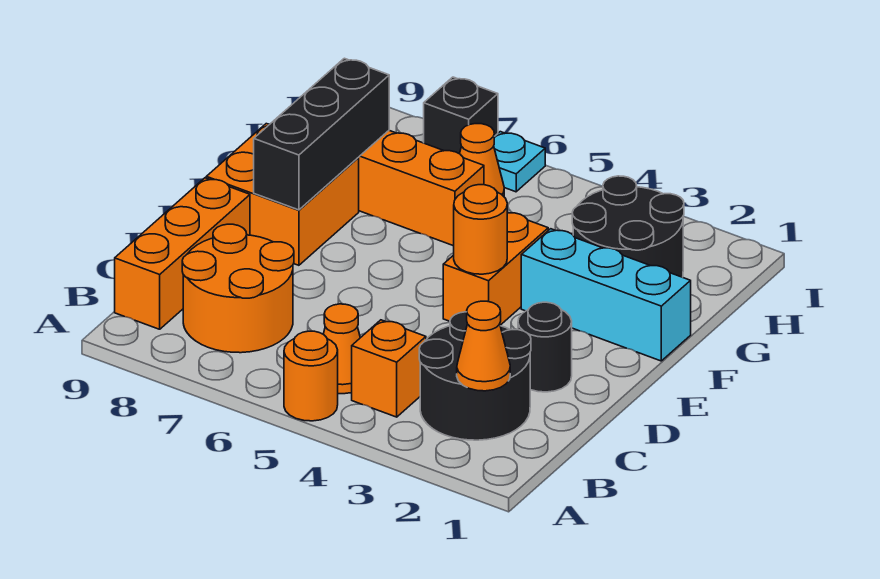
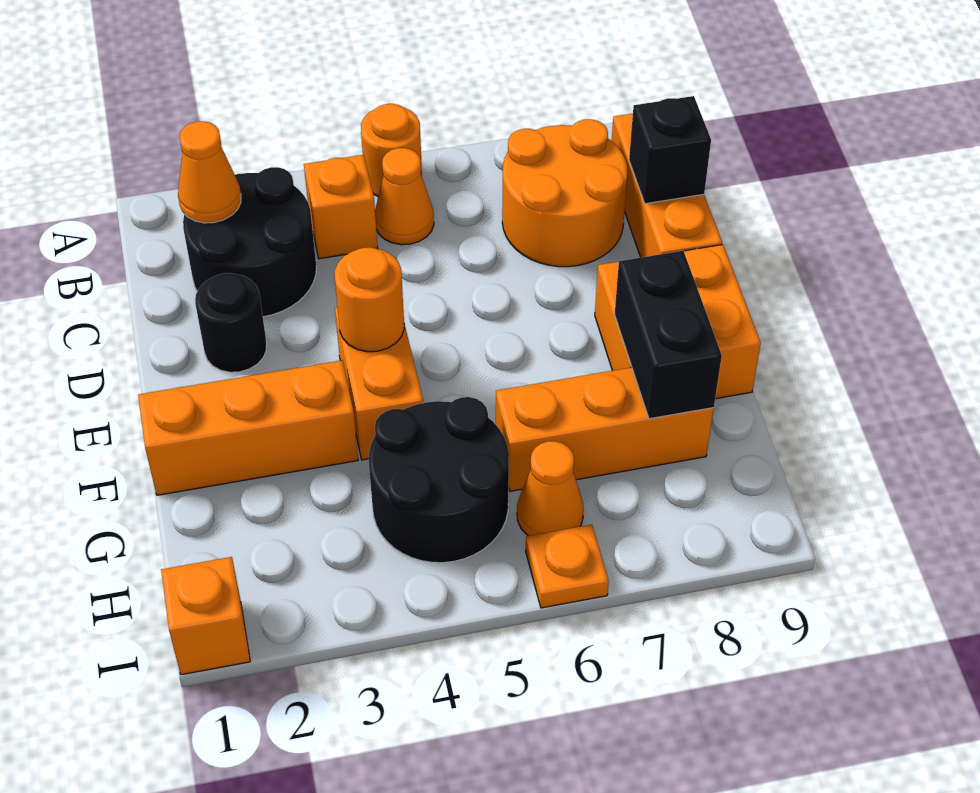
black 1x3 brick [254,58,389,210] -> black 1x2 brick [615,251,722,419]
cyan 1x3 brick [521,229,691,361] -> orange 1x3 brick [138,361,358,495]
black 2x2 round brick [572,176,684,277] -> black 2x2 round brick moved to [369,397,509,563]
none -> orange 1x1 brick [161,557,250,675]
cyan 1x1 plate [494,132,545,192] -> orange 1x1 plate [526,525,609,608]
black 1x1 brick [424,77,498,154] -> black 1x1 brick moved to [629,96,711,204]

